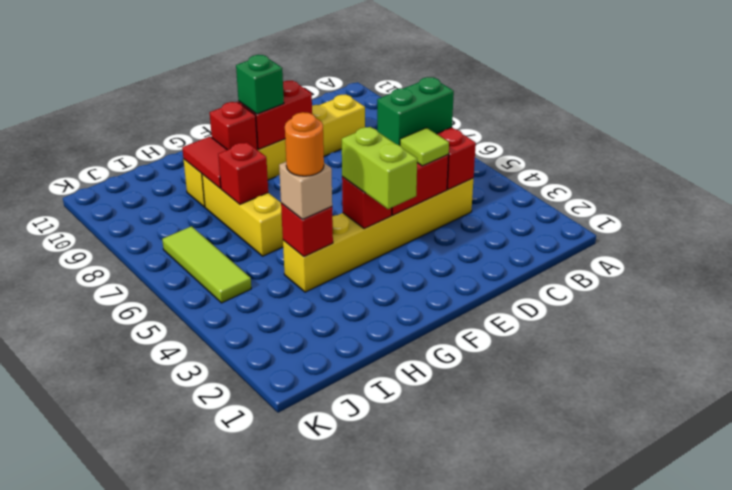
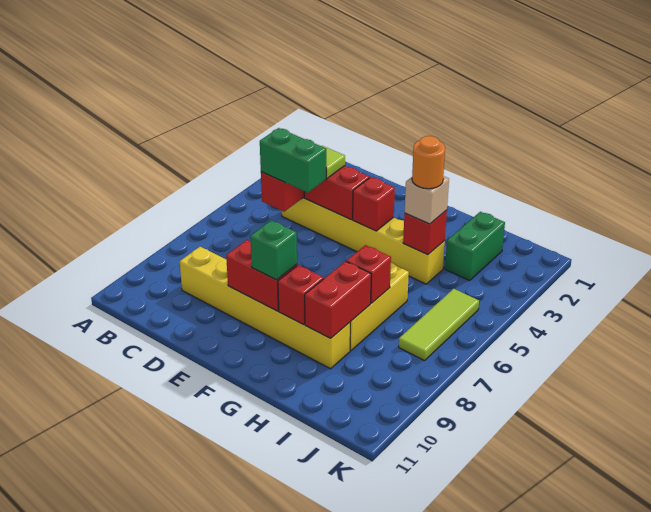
lime 1x2 brick [342,127,417,209] -> none
red 1x2 tile [182,137,227,188] -> red 1x2 brick [305,261,371,338]
none -> green 1x2 brick [445,212,505,281]

